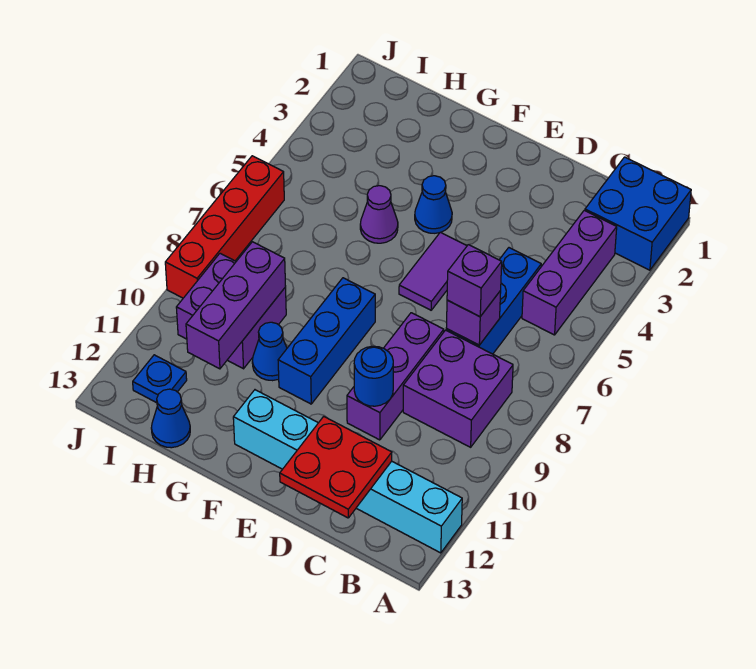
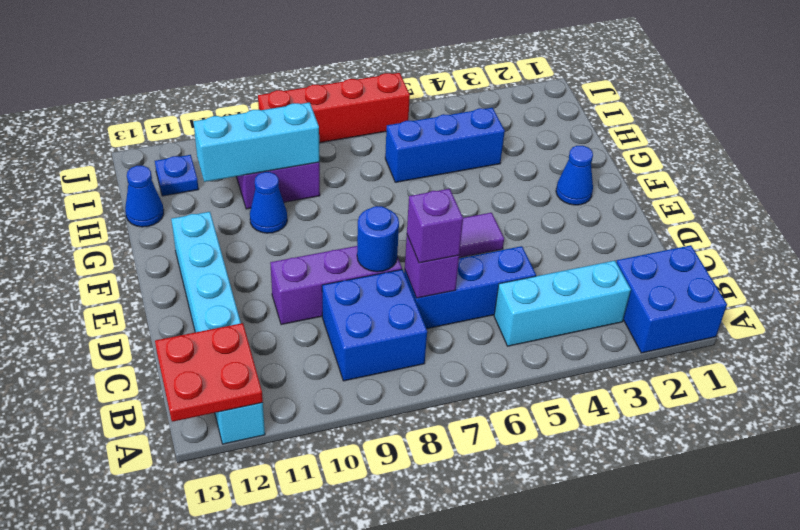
purple 1x3 brick [522,210,617,335] -> cyan 1x3 brick [494,261,631,346]
purple 2x2 brick [403,330,513,447] -> blue 2x2 brick [322,269,427,381]
red 2x2 plate [280,416,392,518] -> red 2x2 plate moved to [155,323,263,422]
blue 1x1 round brick [354,346,393,406] -> blue 1x1 round brick moved to [357,206,399,272]
blue 1x1 cone [415,176,452,233] -> blue 1x1 cone moved to [556,146,593,205]
blue 1x3 brick [278,278,375,404] -> blue 1x3 brick moved to [385,108,505,182]
purple 1x1 cone [360,186,398,243] -> none
purple 1x3 brick [186,242,286,369] -> cyan 1x3 brick [193,102,319,182]

